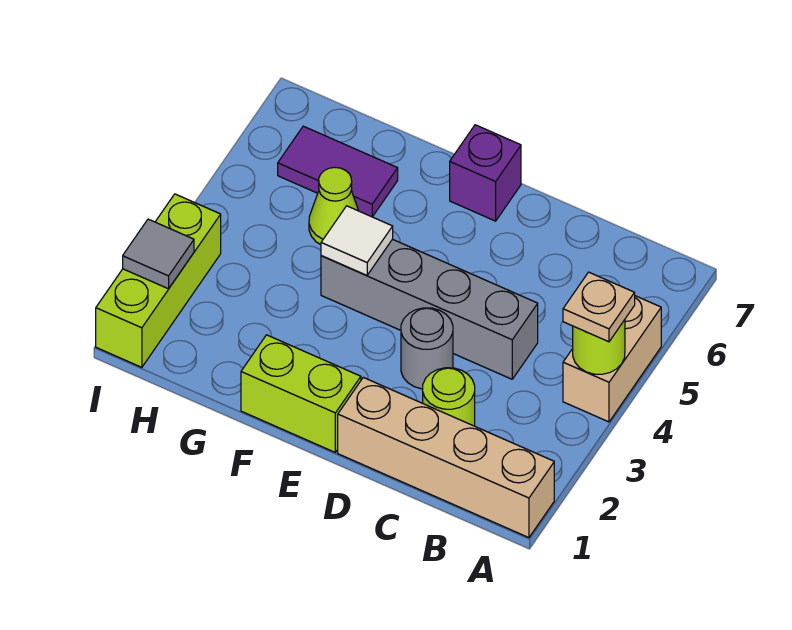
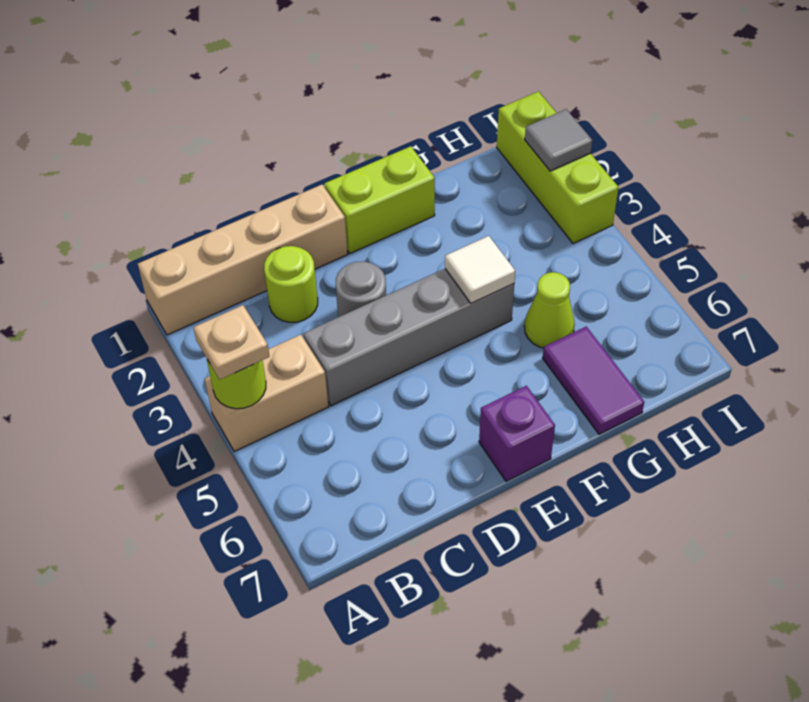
tan 1x2 brick [563,296,661,422] -> tan 1x2 brick turned to [205,335,329,452]
purple 1x2 tile [278,126,398,217] -> purple 1x2 tile turned to [543,327,644,434]

